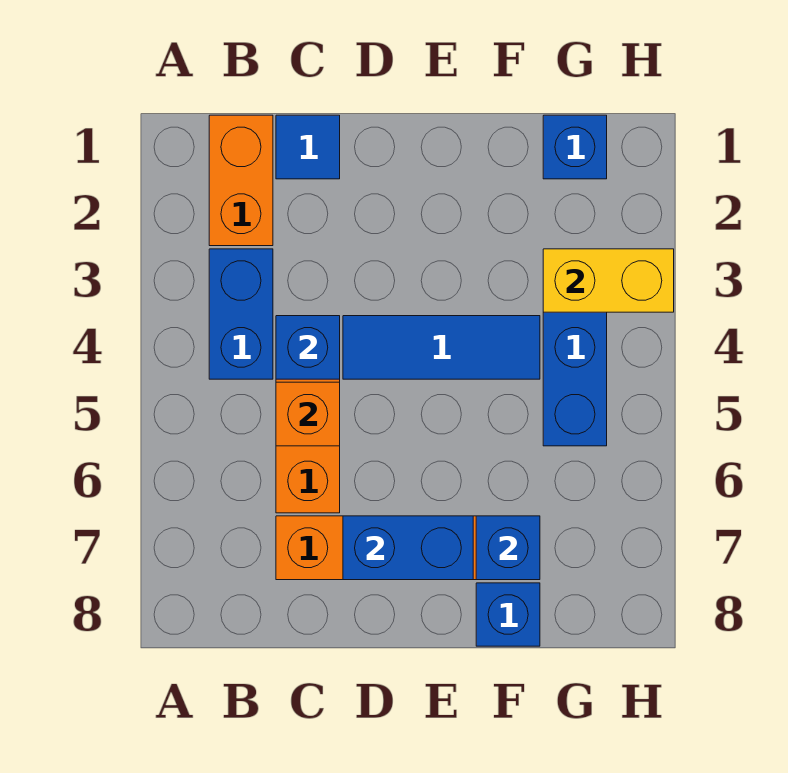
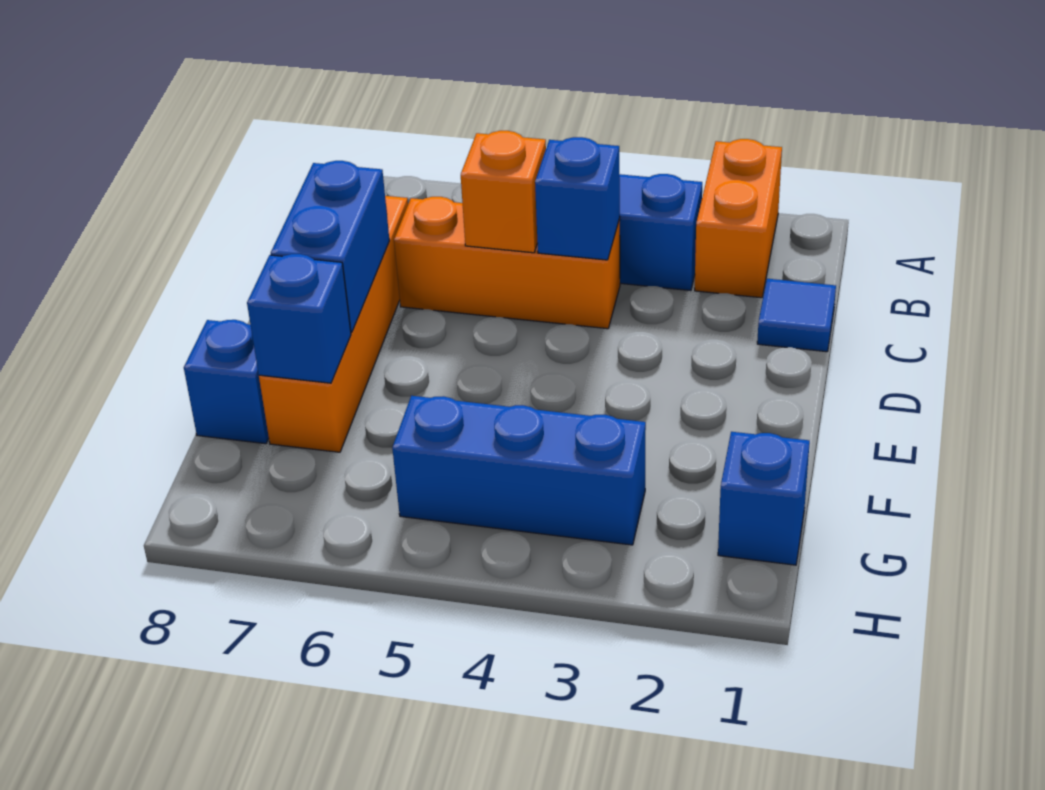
orange 1x2 brick [209,115,273,246] -> orange 1x2 brick turned to [695,139,782,298]
blue 1x3 tile [343,316,540,379] -> none
yellow 1x2 brick [543,249,674,312] -> none

